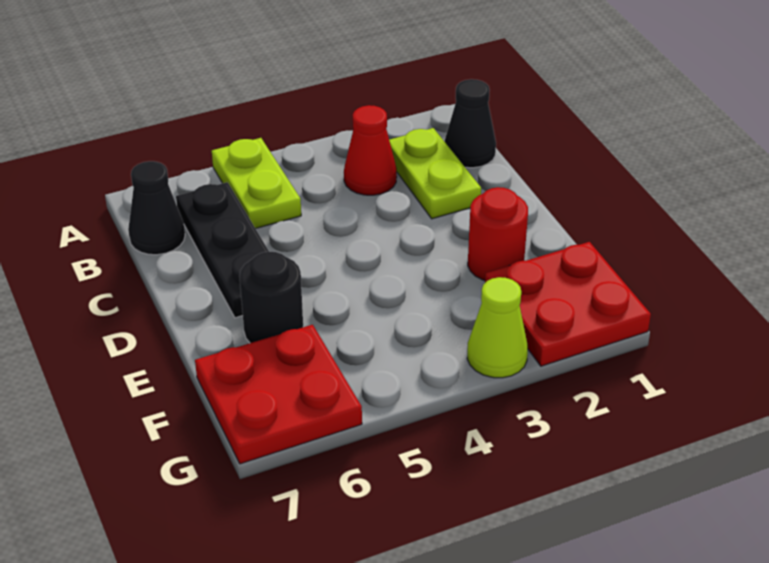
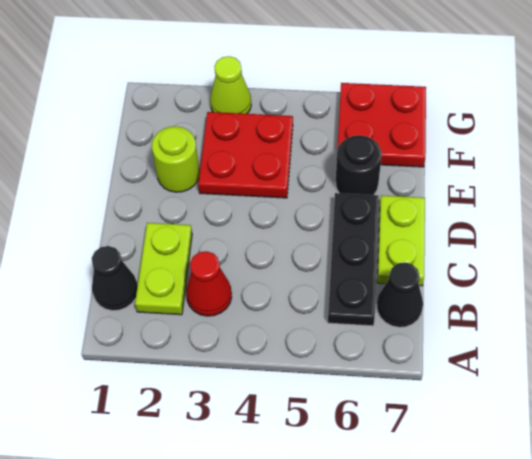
lime 1x2 plate [212,138,301,229] -> lime 1x2 plate moved to [377,195,425,286]
red 1x1 round brick [468,187,528,280] -> lime 1x1 round brick [152,126,200,192]
red 2x2 plate [485,242,651,366] -> red 2x2 plate moved to [198,112,293,198]

